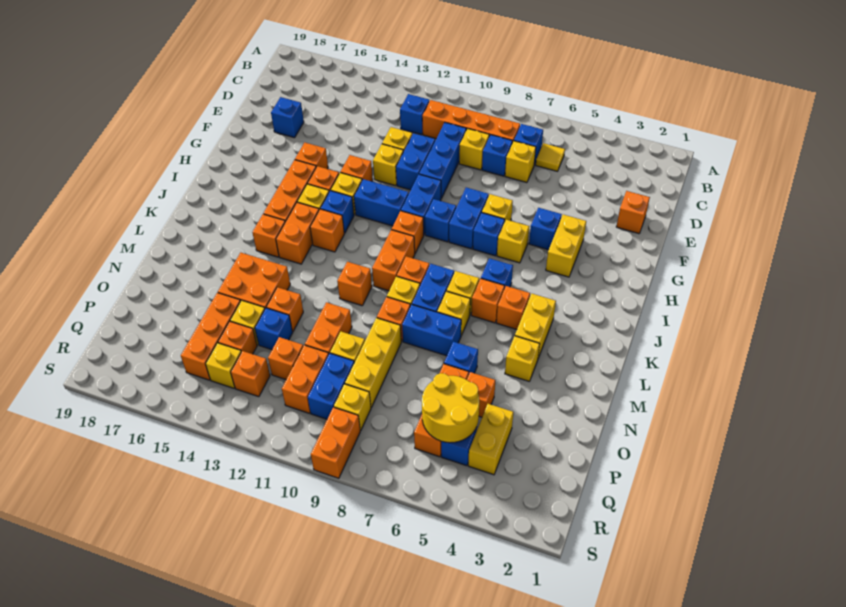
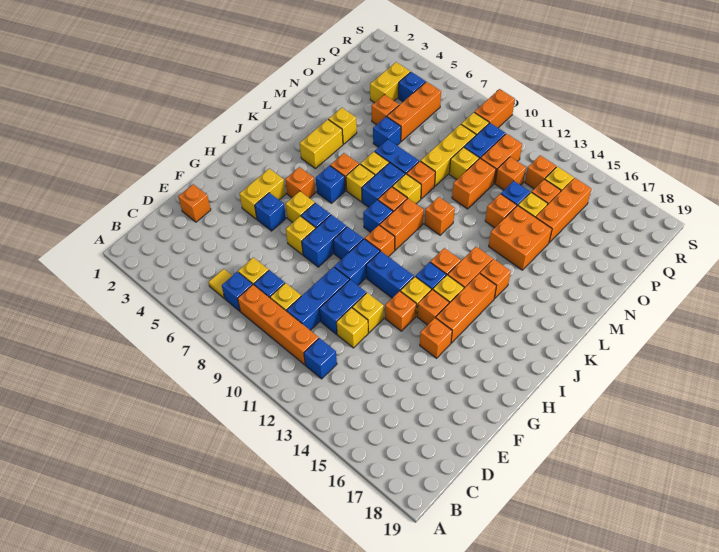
blue 1x1 brick [271,97,304,138] -> blue 1x1 brick moved to [363,200,393,232]
orange 1x1 brick [497,286,530,329] -> orange 1x1 brick moved to [285,167,315,198]
yellow 2x2 round brick [422,373,479,443] -> none

